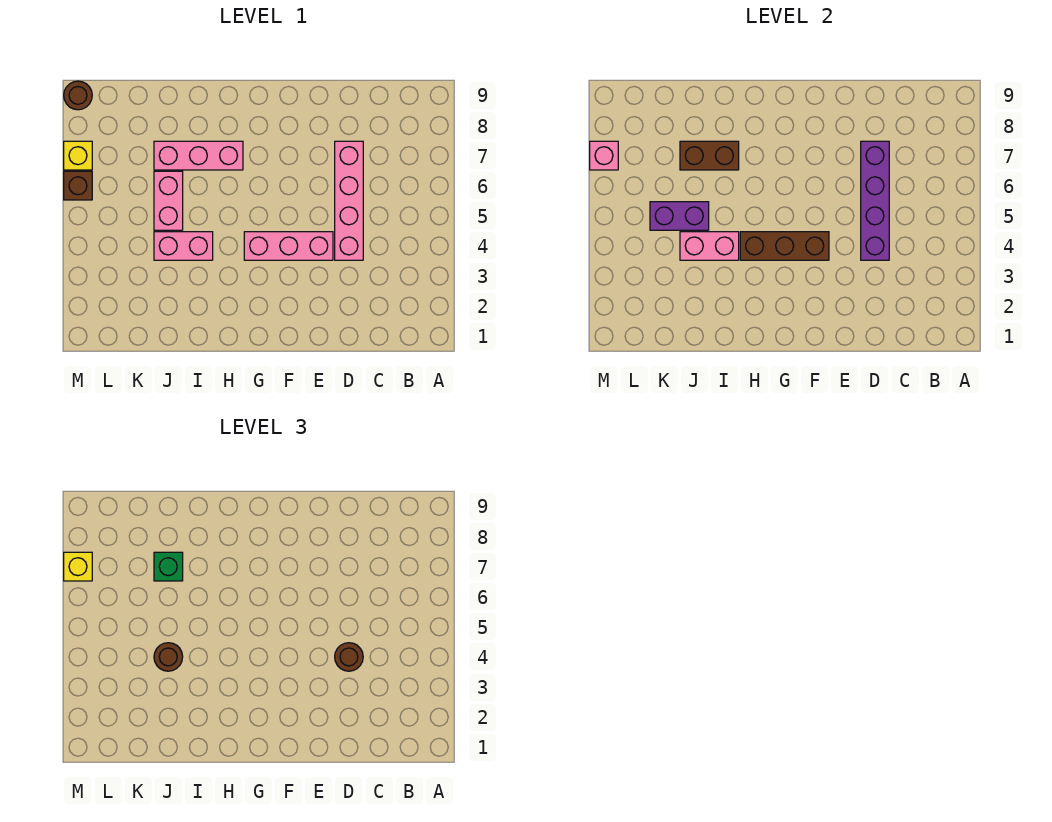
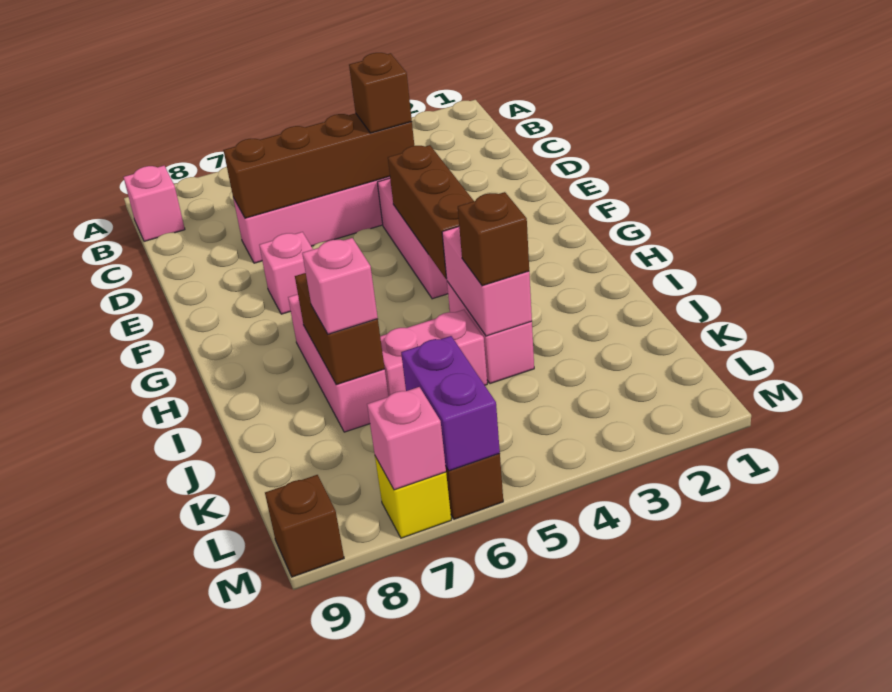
none -> pink 1x1 brick [124,166,185,241]
purple 1x4 brick [861,141,889,260] -> brown 1x4 brick [224,113,414,218]
brown 1x1 round brick [335,643,363,671] -> brown 1x1 brick [349,53,412,133]
none -> pink 1x1 brick [259,232,313,314]
brown 1x1 round brick [154,643,183,671] -> brown 1x1 brick [458,192,529,286]
purple 1x2 brick [650,202,709,230] -> purple 1x2 brick moved to [401,336,500,471]
green 1x1 brick [154,552,183,581] -> pink 1x1 brick [302,238,378,334]
yellow 1x1 brick [64,552,92,581] -> none
brown 1x1 round brick [64,81,92,110] -> brown 1x1 brick [265,475,344,577]

